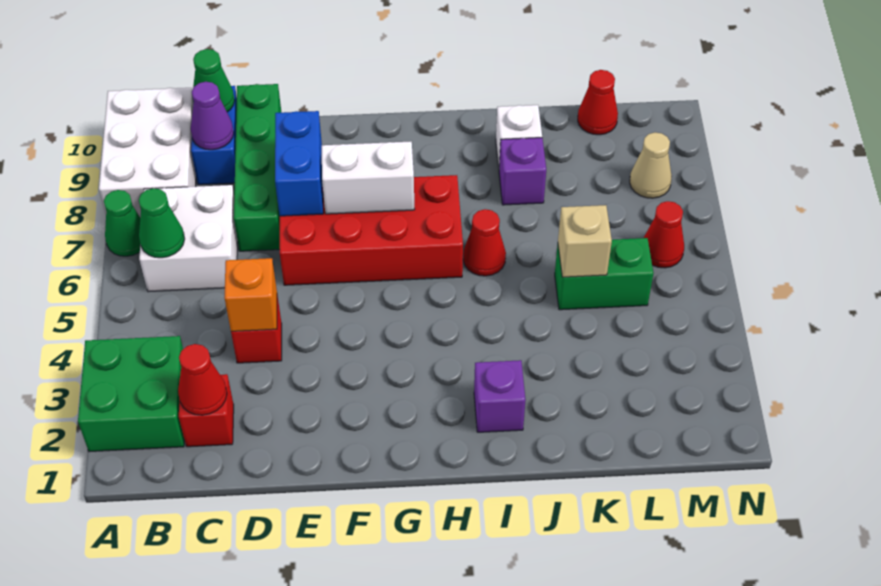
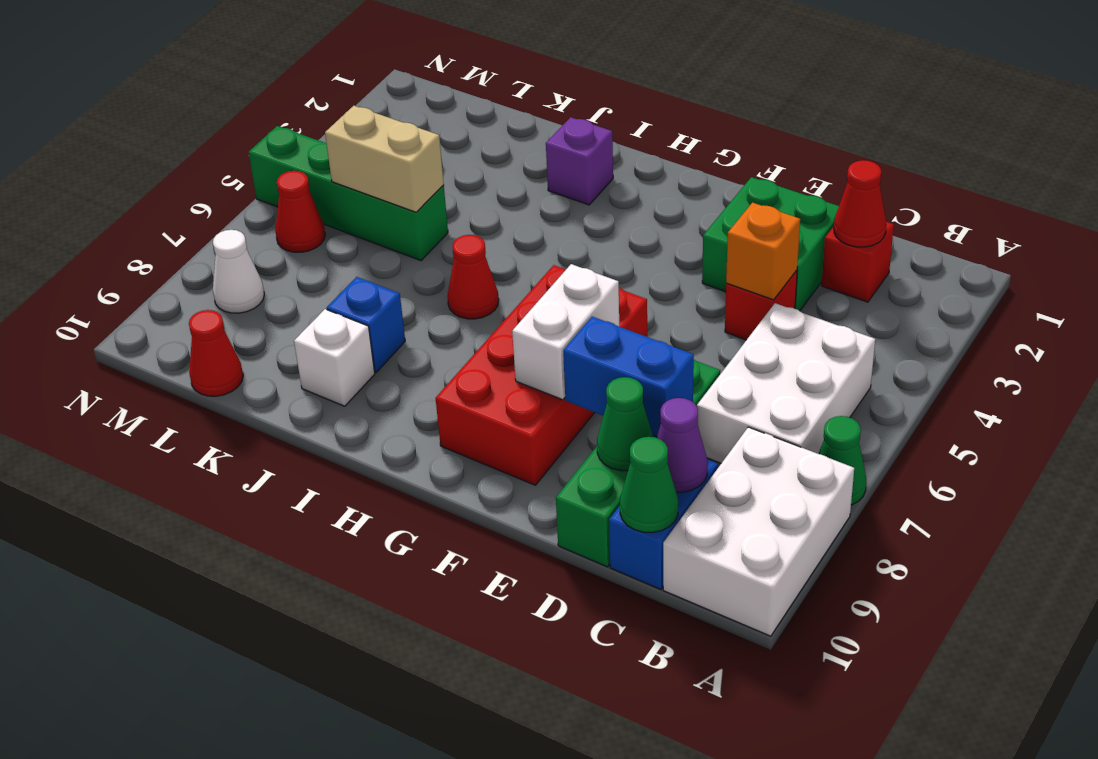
green 2x2 brick [78,336,184,452] -> green 2x2 brick moved to [702,177,839,311]
white 2x2 brick [139,185,238,292] -> white 2x3 brick [697,303,875,463]
green 1x1 cone [139,188,185,258] -> green 1x1 cone moved to [597,377,653,471]
red 2x4 brick [280,175,463,285] -> red 2x4 brick turned to [436,265,647,485]
blue 1x2 brick [275,111,323,216] -> blue 1x2 brick turned to [563,317,694,437]
white 1x2 brick [322,142,415,214] -> white 1x2 brick turned to [512,264,619,400]
purple 1x1 brick [499,138,546,205] -> blue 1x1 brick [327,277,405,372]
green 1x2 brick [555,238,653,310] -> green 1x4 brick [249,126,448,261]
tan 1x1 brick [558,205,612,277] -> tan 1x2 brick [325,106,444,212]
tan 1x1 cone [630,132,672,198] -> white 1x1 cone [213,230,264,313]

